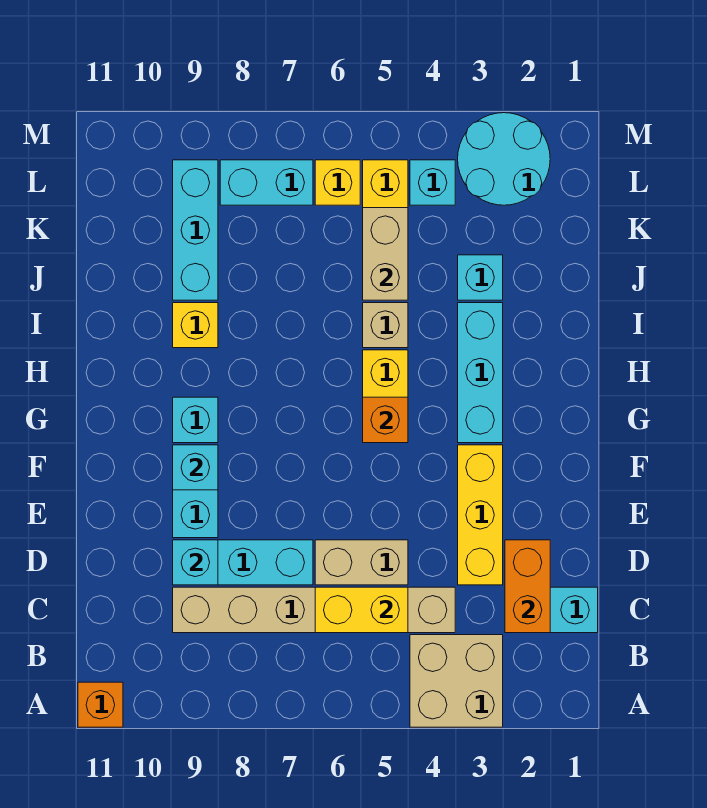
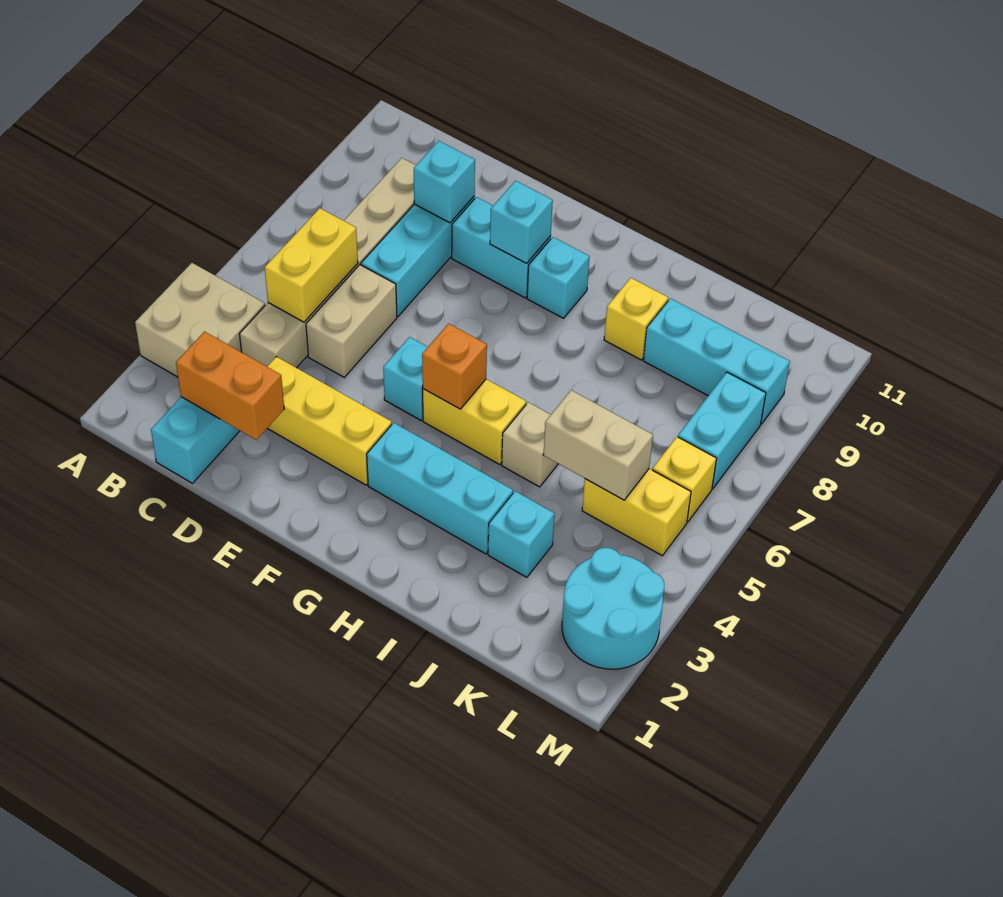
orange 1x1 brick [78,682,123,727] -> none
cyan 1x1 brick [410,160,455,205] -> cyan 1x1 brick moved to [383,337,428,420]

